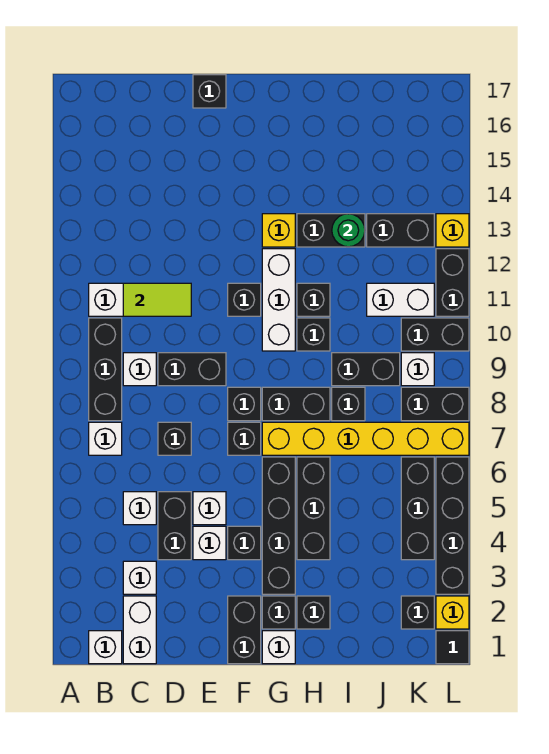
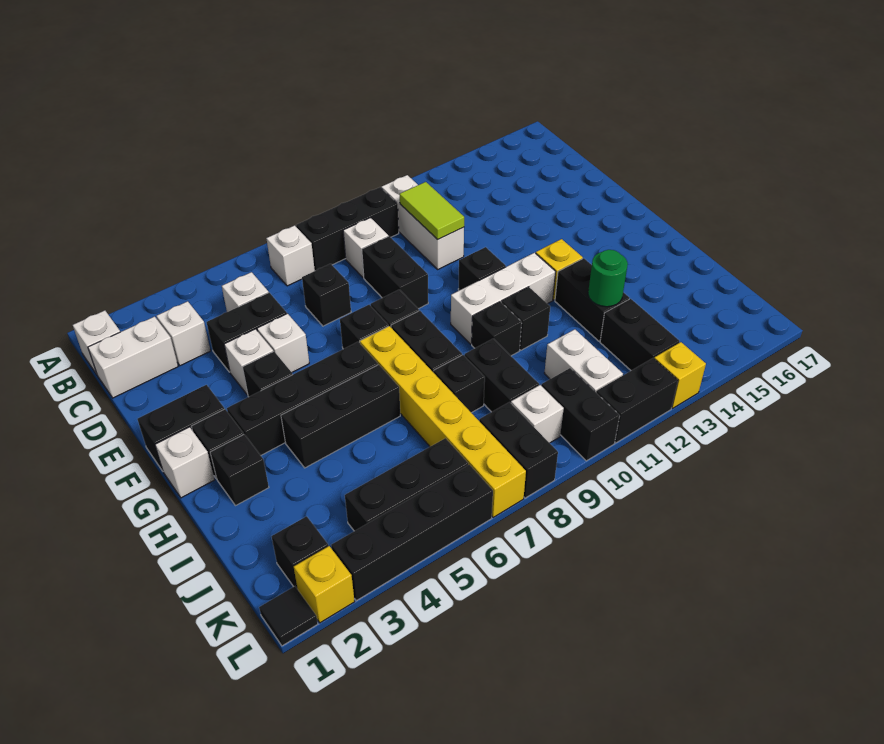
black 1x1 brick [193,75,226,108] -> none

